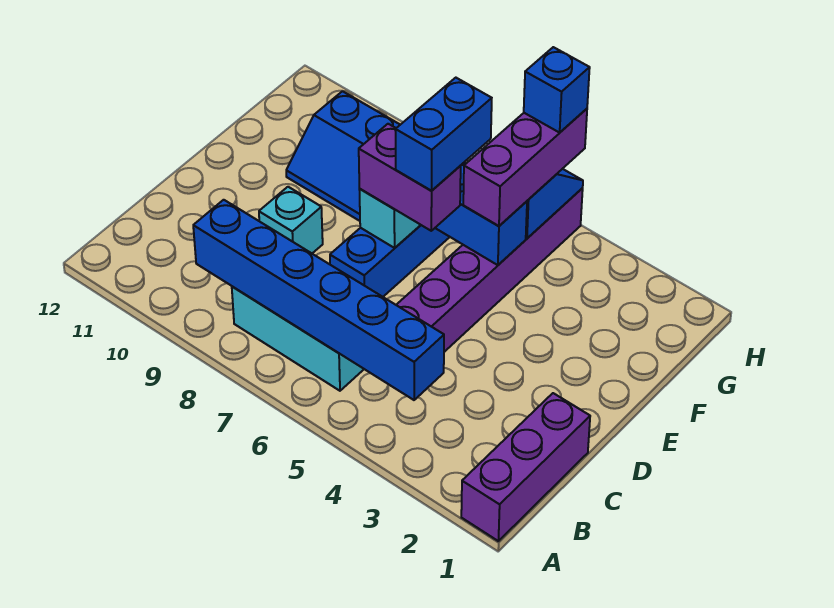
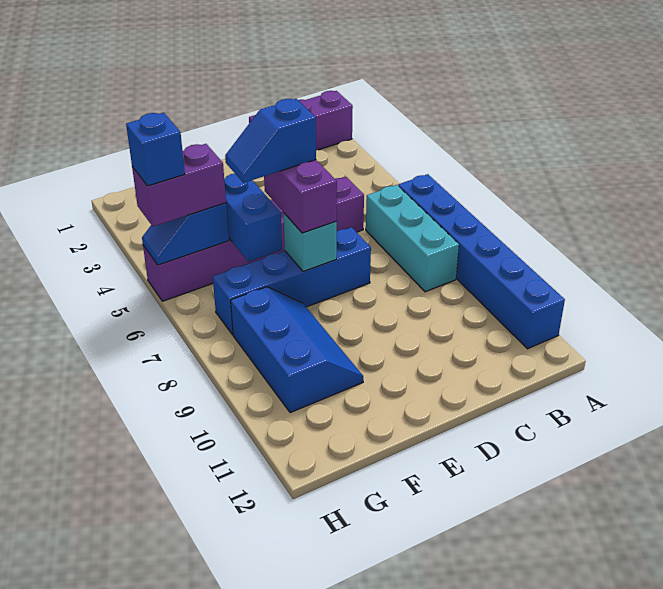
blue 1x6 brick [193,200,444,400] -> blue 1x6 brick moved to [398,174,565,349]
cyan 1x1 brick [259,187,323,253] -> none
blue 1x2 brick [395,78,492,191] -> blue 1x2 slope [225,99,316,183]
purple 1x3 brick [463,109,587,226] -> purple 1x2 brick [132,144,226,227]

